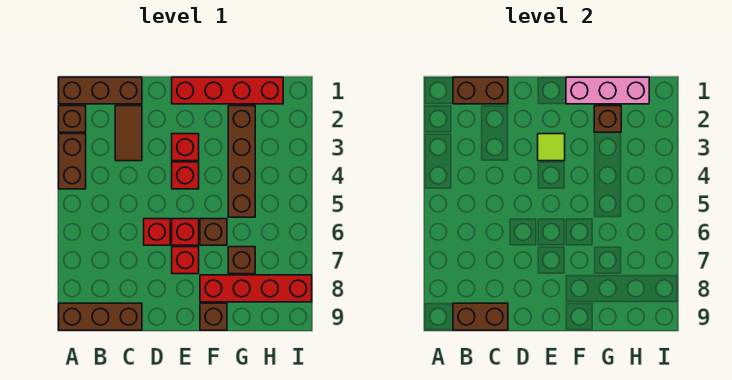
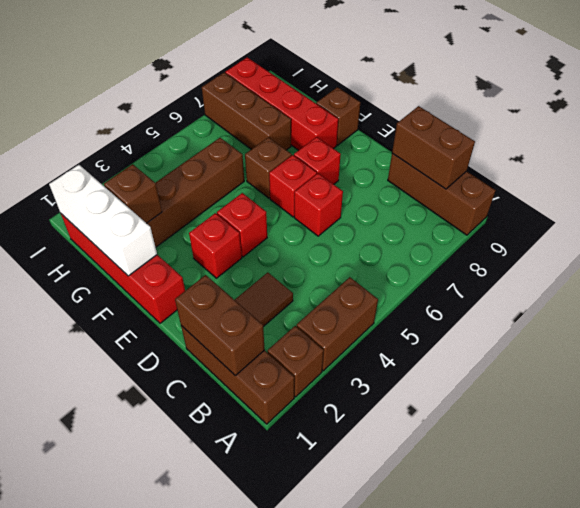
lime 1x1 tile [538,134,565,161] -> none
pink 1x3 brick [566,77,649,104] -> white 1x3 brick [49,165,157,276]
brown 1x1 brick [228,247,255,274] -> brown 1x3 brick [202,72,291,150]

